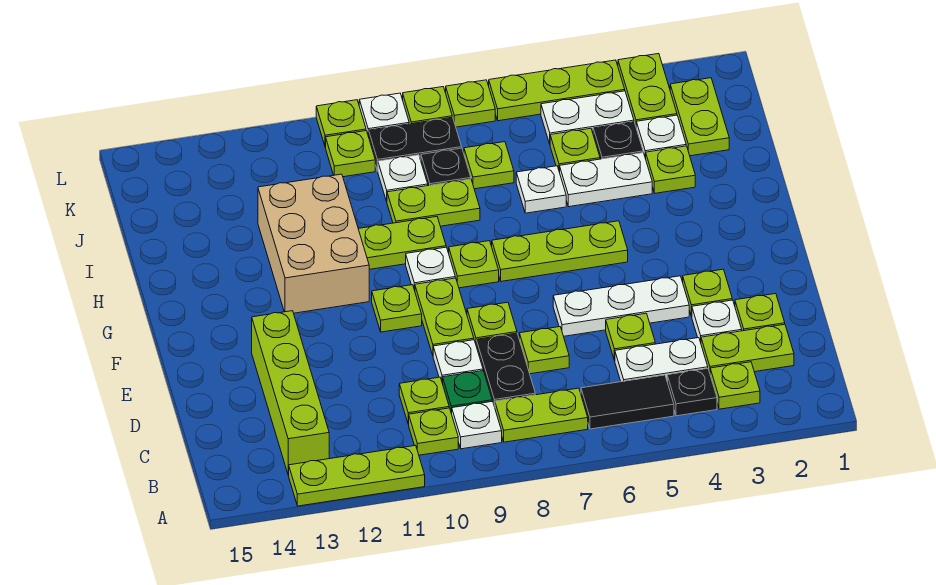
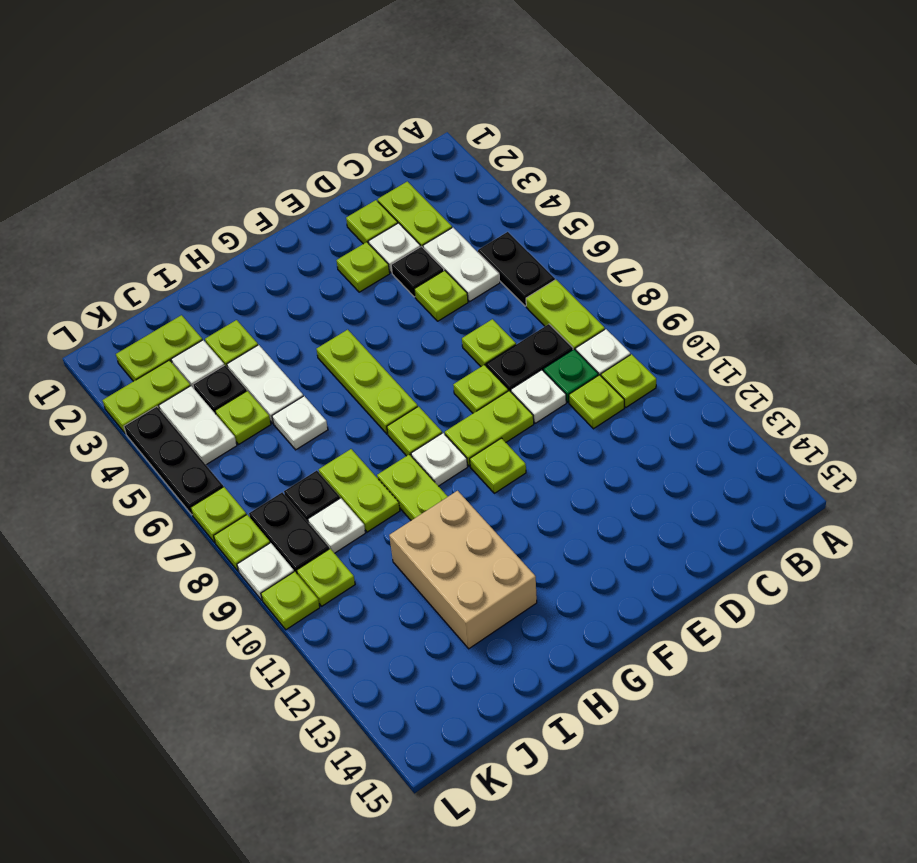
lime 1x3 plate [289,445,425,506] -> none
lime 1x1 plate [710,362,760,409] -> none
black 1x1 plate [667,368,717,416] -> black 1x1 plate moved to [391,246,444,297]
black 1x2 tile [581,375,674,429] -> black 1x2 plate [478,232,555,306]
lime 1x4 brick [252,311,329,475] -> none
white 1x3 plate [553,276,689,336] -> none
tan 2x3 brick [258,174,369,313] -> tan 2x3 brick turned to [389,491,537,649]
lime 1x1 plate [464,142,514,189] -> none
lime 1x3 plate [489,60,625,121] -> black 1x3 plate [124,406,223,515]

